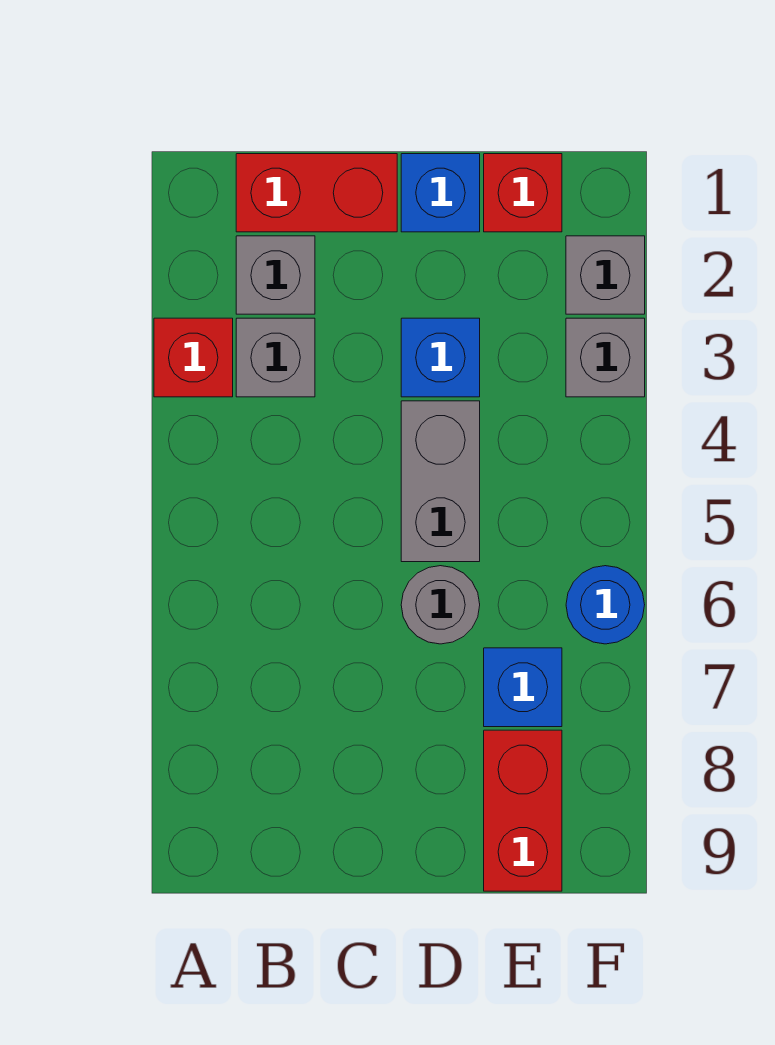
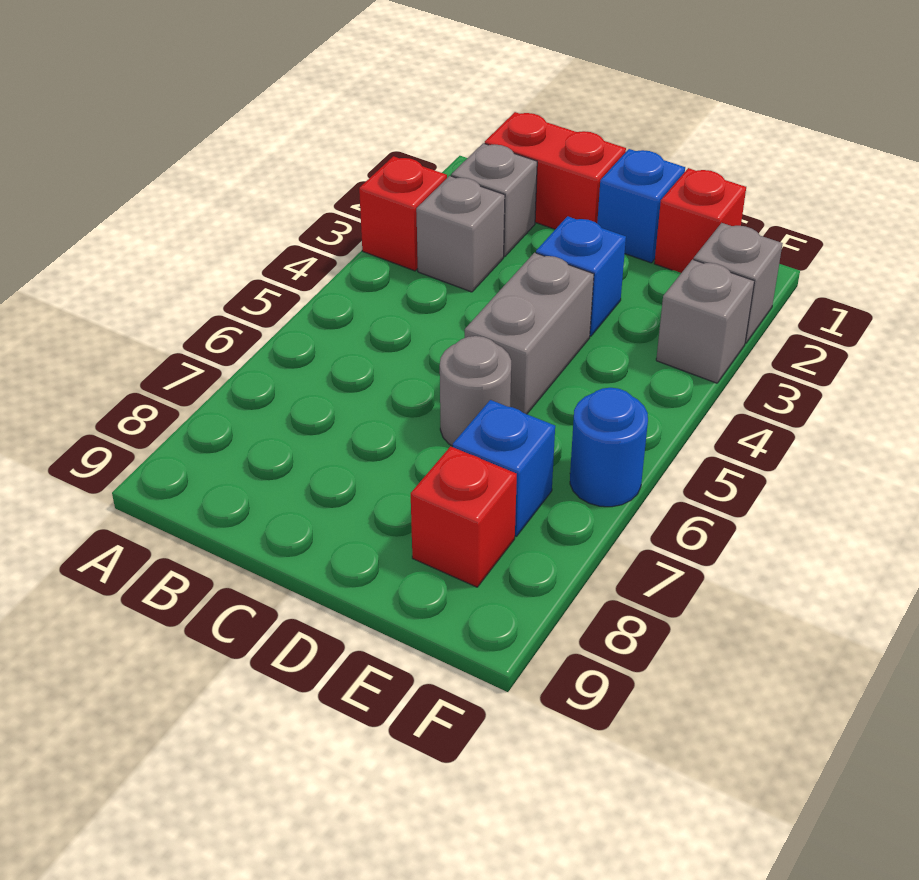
red 1x2 brick [484,730,562,891] -> red 1x1 brick [411,446,517,587]

